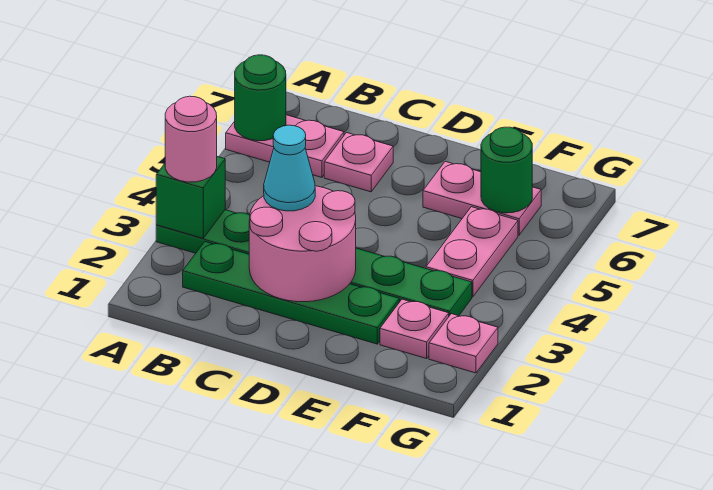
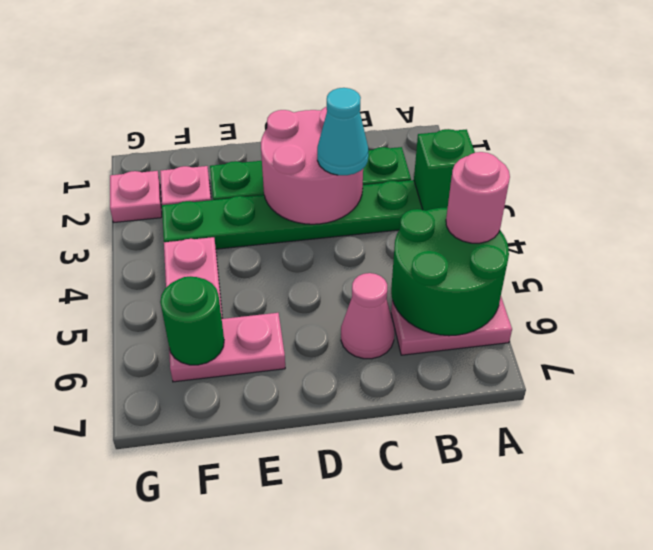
pink 1x1 round brick [165,96,217,182] -> pink 1x1 round brick moved to [446,152,510,243]
green 1x1 round brick [235,55,286,141] -> green 2x2 round brick [391,207,509,336]
pink 1x1 plate [324,133,393,192] -> pink 1x1 cone [341,273,394,359]

